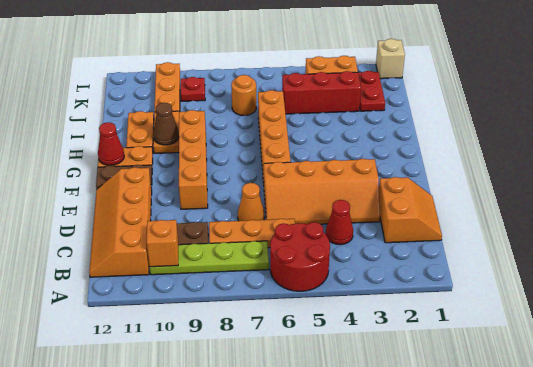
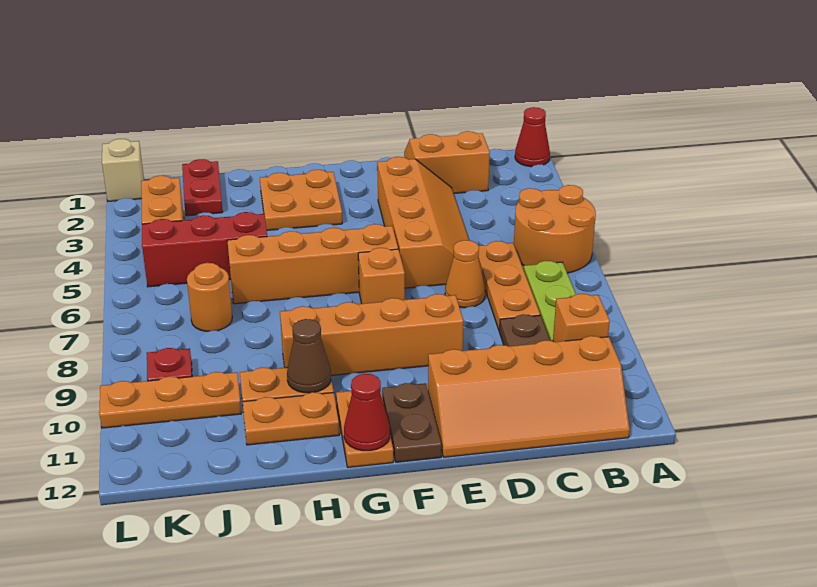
red 2x2 round brick [270,222,330,291] -> orange 2x2 round brick [514,185,596,273]
red 1x1 cone [326,200,353,245] -> red 1x1 cone moved to [515,107,550,167]
none -> orange 1x1 brick [358,248,405,304]
none -> orange 2x2 plate [260,170,342,230]
red 1x2 plate [358,71,385,111] -> red 1x2 plate turned to [182,159,223,216]
red 1x3 brick [282,71,361,114] -> red 1x3 brick turned to [142,212,267,287]

